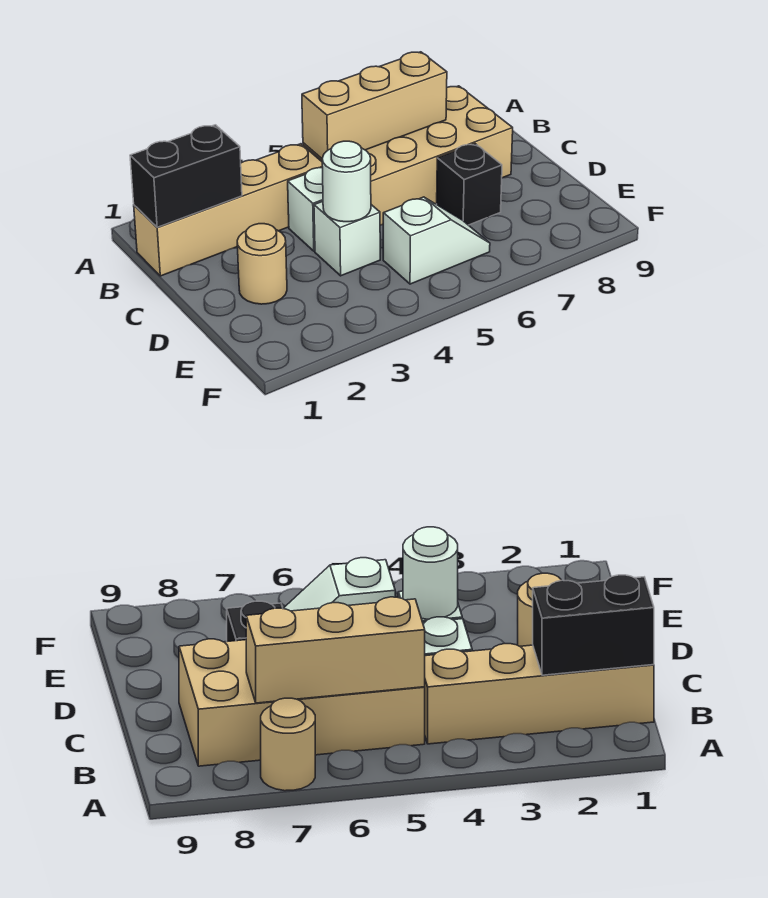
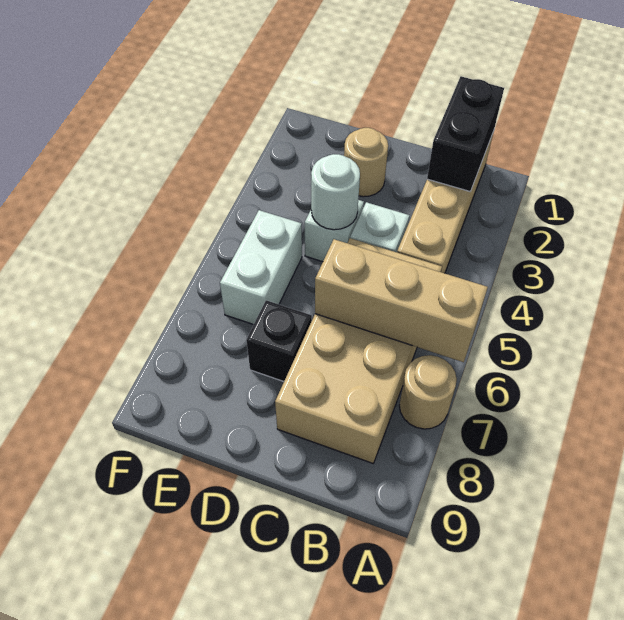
tan 1x3 brick [302,52,447,158] -> tan 1x3 brick turned to [315,239,488,362]
white 1x2 slope [383,197,490,284] -> white 1x2 brick [220,210,302,325]

